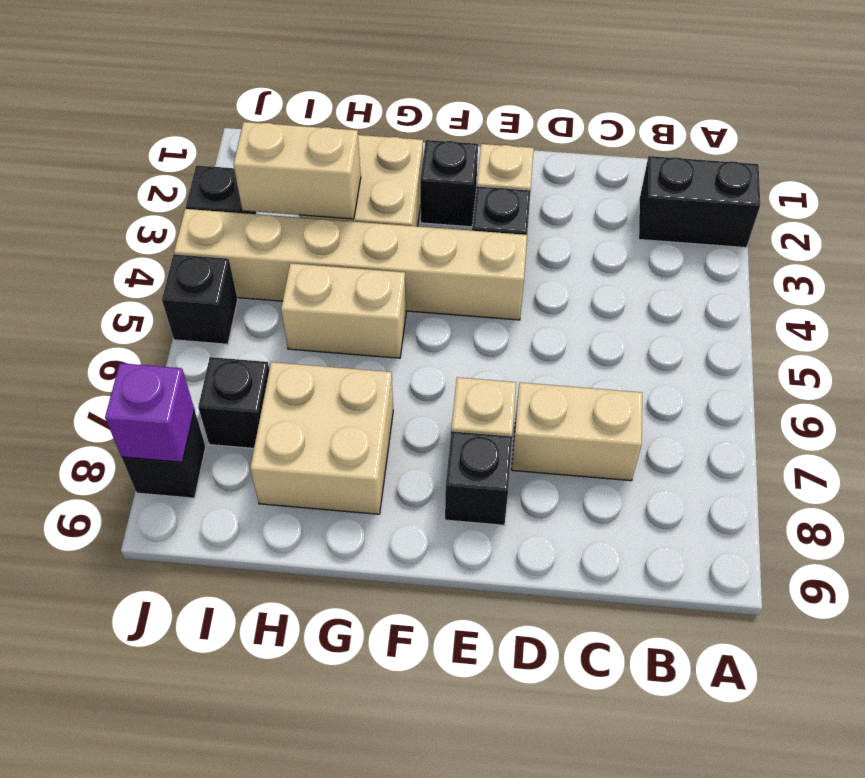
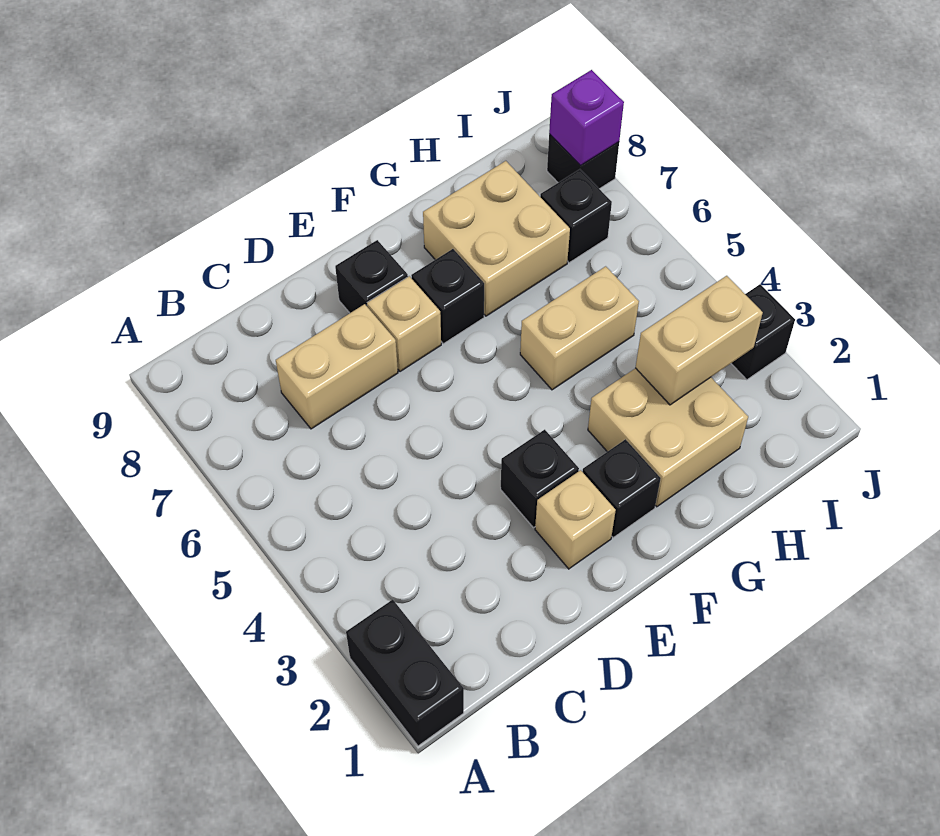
black 1x2 brick [639,156,760,248] -> black 1x2 brick turned to [346,600,464,746]
tan 1x6 brick [174,209,527,320] -> none
black 1x1 brick [162,254,238,344] -> black 1x1 brick moved to [411,249,484,344]

